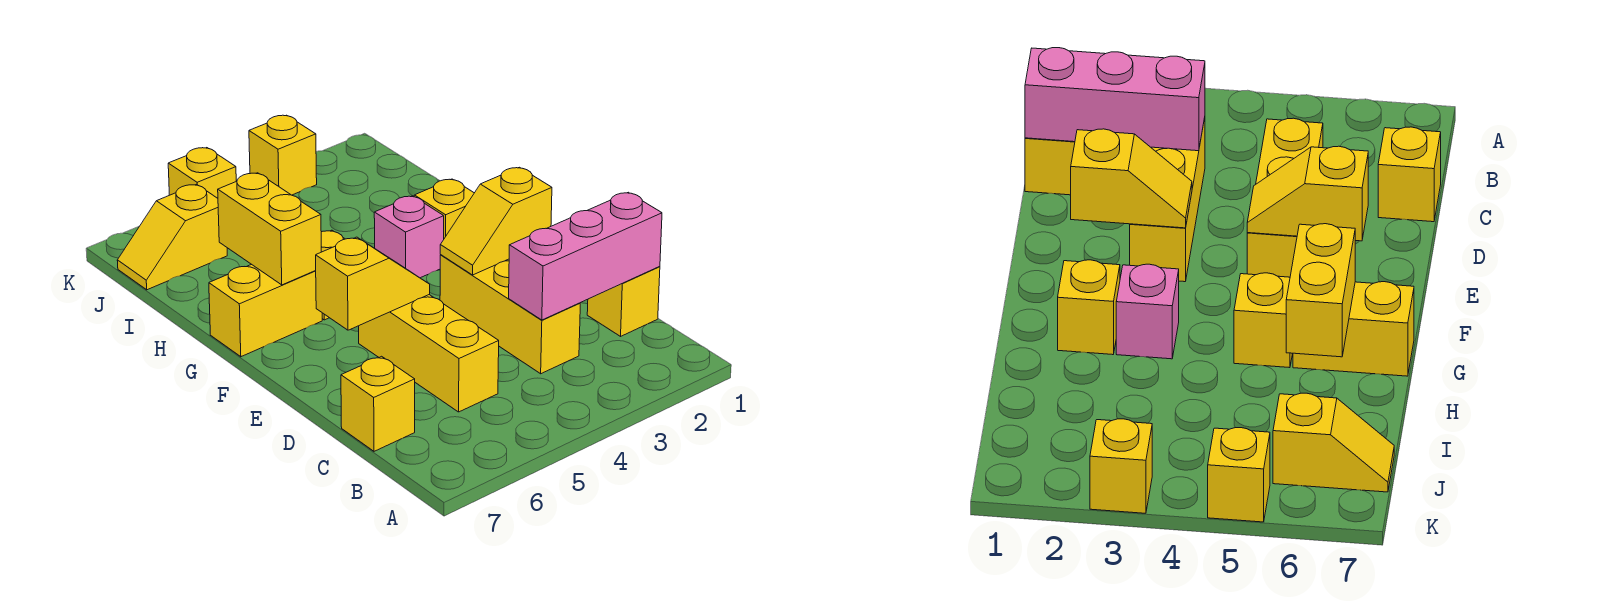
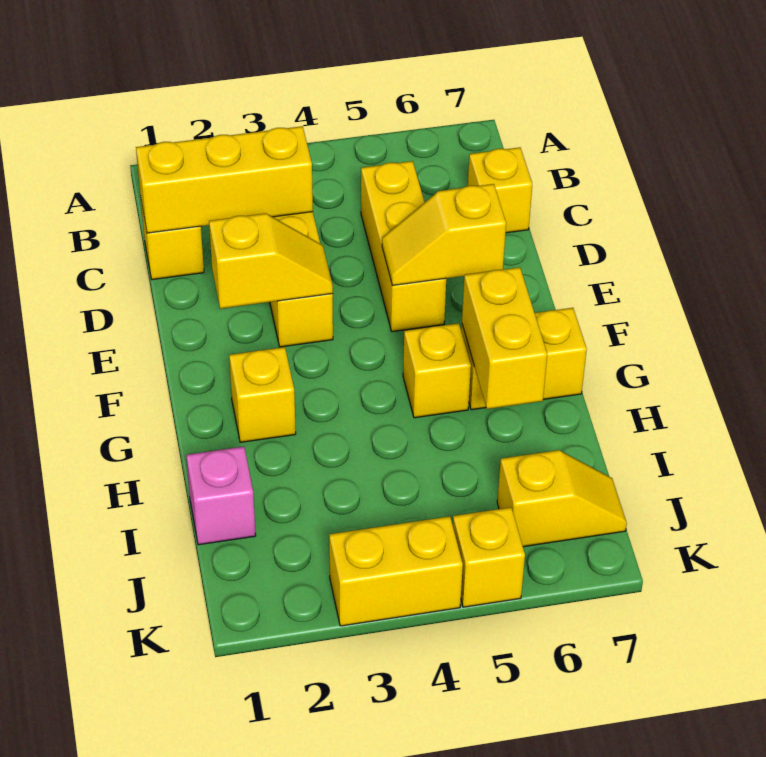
pink 1x3 brick [509,192,662,320] -> yellow 1x3 brick [136,126,313,233]
pink 1x1 brick [374,196,444,278] -> pink 1x1 brick moved to [186,446,256,545]
yellow 1x1 brick [249,115,317,195] -> yellow 1x2 brick [329,516,463,626]

